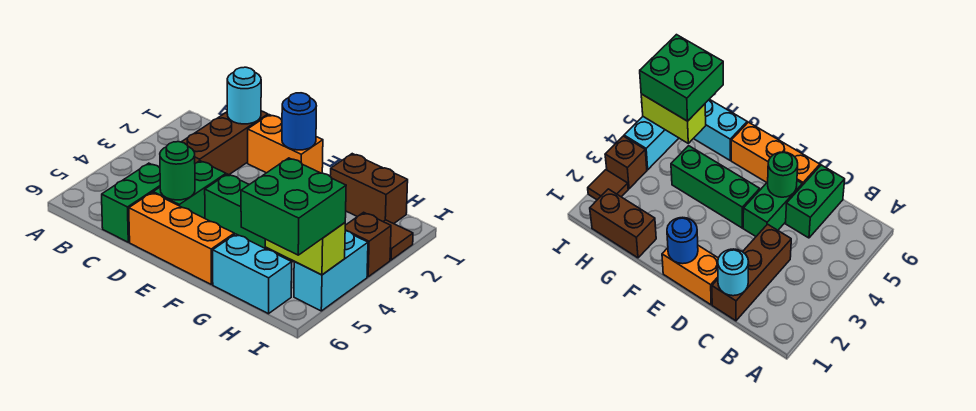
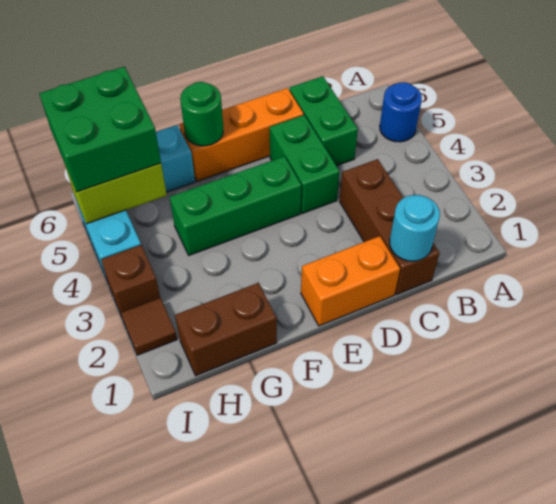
green 1x1 round brick [160,142,195,200] -> green 1x1 round brick moved to [180,82,223,146]
blue 1x1 round brick [282,93,316,150] -> blue 1x1 round brick moved to [380,82,422,142]

